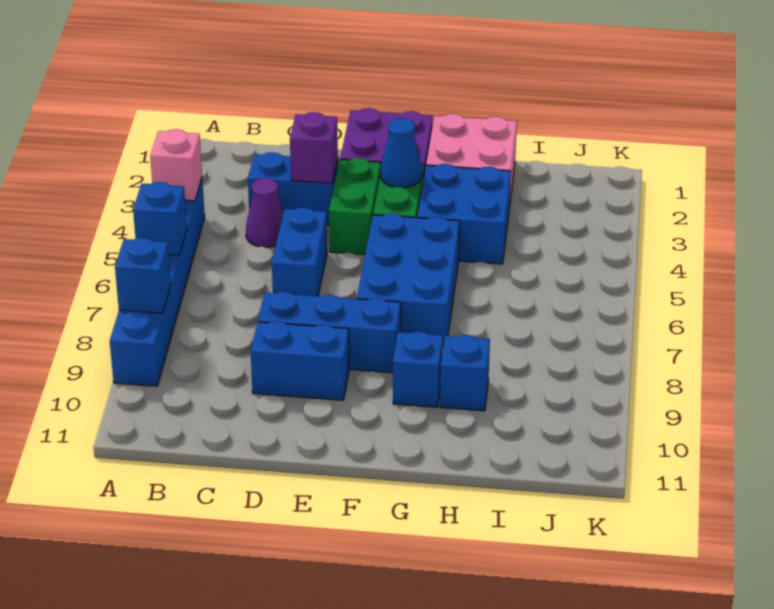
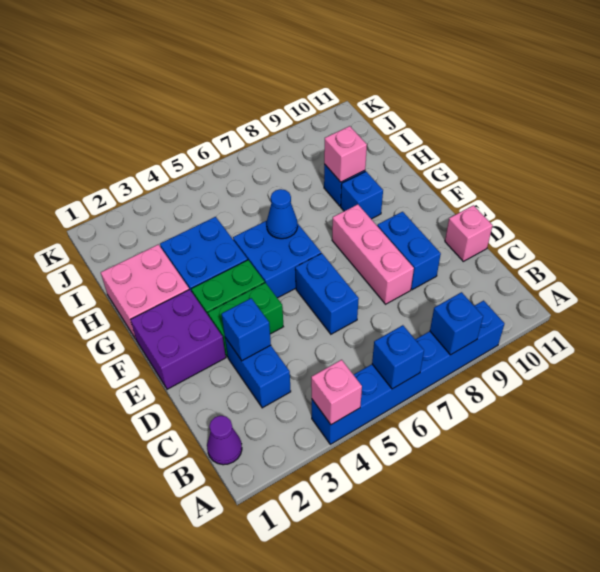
purple 1x1 cone [246,178,283,247] -> purple 1x1 cone moved to [207,416,242,465]
purple 1x1 brick [290,112,338,183] -> blue 1x1 brick [222,298,271,361]
blue 1x2 brick [272,207,327,296] -> blue 1x2 brick turned to [295,253,359,334]
blue 1x3 brick [258,292,401,373] -> pink 1x3 brick [332,204,414,304]
none -> pink 1x1 brick [445,205,493,261]
blue 1x1 cone [381,118,422,188] -> blue 1x1 cone moved to [267,189,298,239]
blue 2x3 brick [357,213,460,346] -> blue 2x2 brick [233,221,321,298]
none -> pink 1x1 brick [324,126,367,182]

